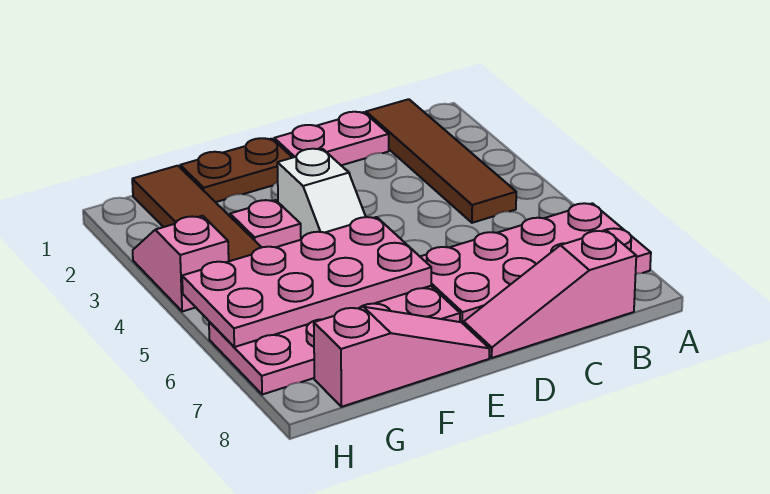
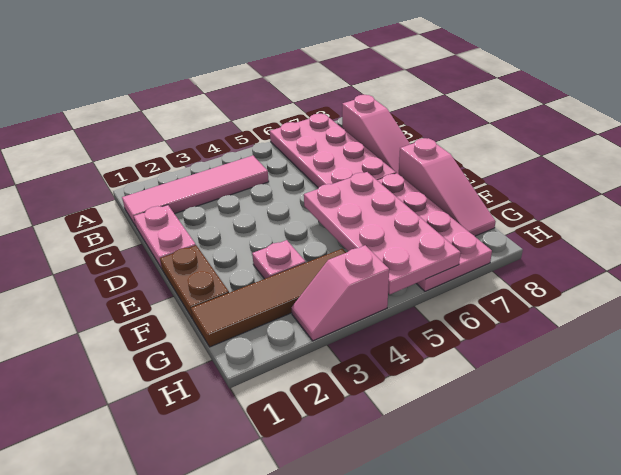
brown 1x4 tile [366,99,516,223] -> pink 1x4 tile [122,156,269,226]
white 1x2 slope [277,149,366,239] -> none
pink 1x3 slope [314,307,490,407] -> pink 1x3 slope turned to [399,138,496,236]

